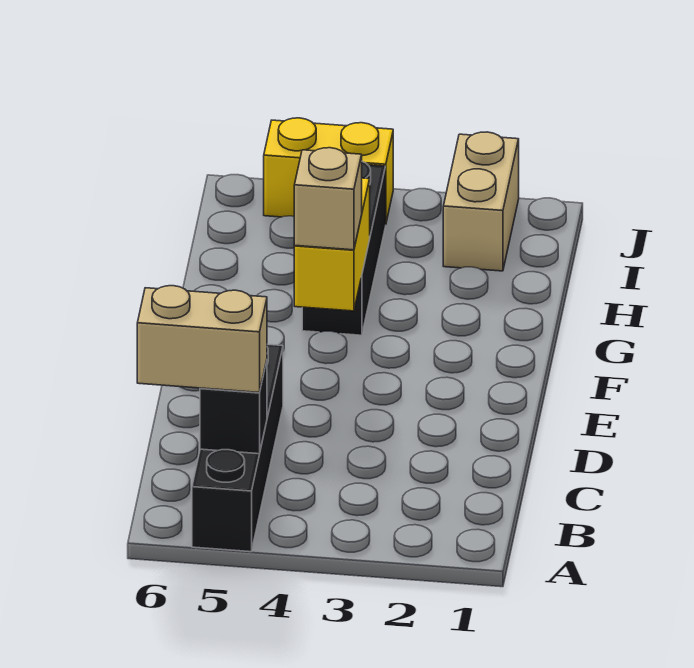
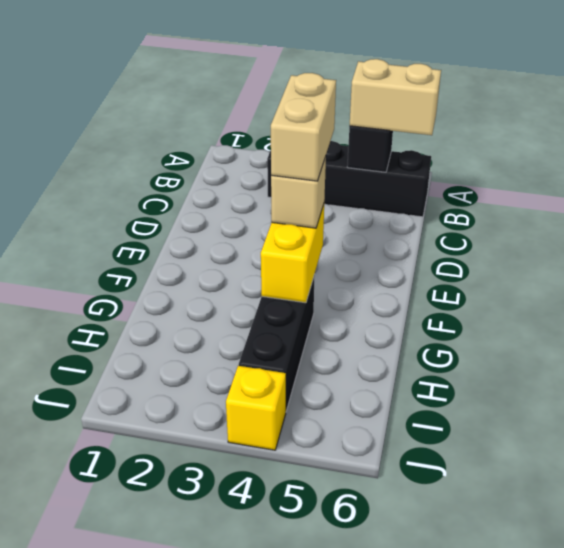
black 1x4 brick [192,344,283,552] -> black 1x4 brick turned to [267,141,431,217]
tan 1x2 brick [443,132,519,271] -> tan 1x2 brick moved to [271,73,336,181]
yellow 1x2 brick [264,118,393,222] -> yellow 1x1 brick [226,366,286,450]

